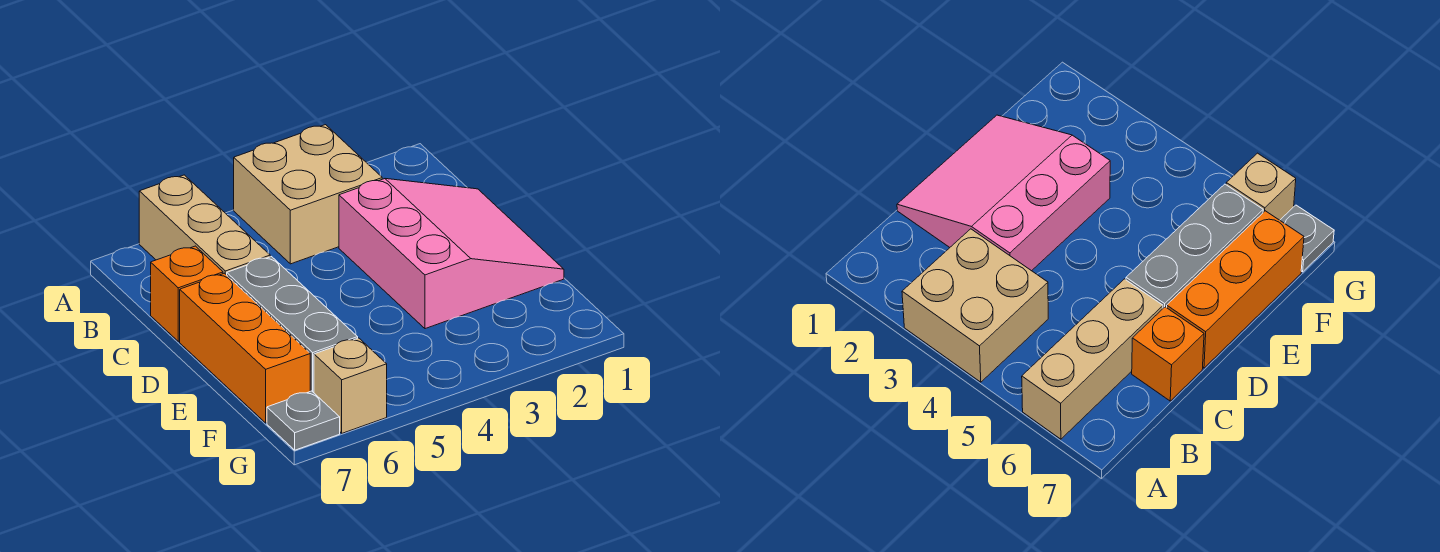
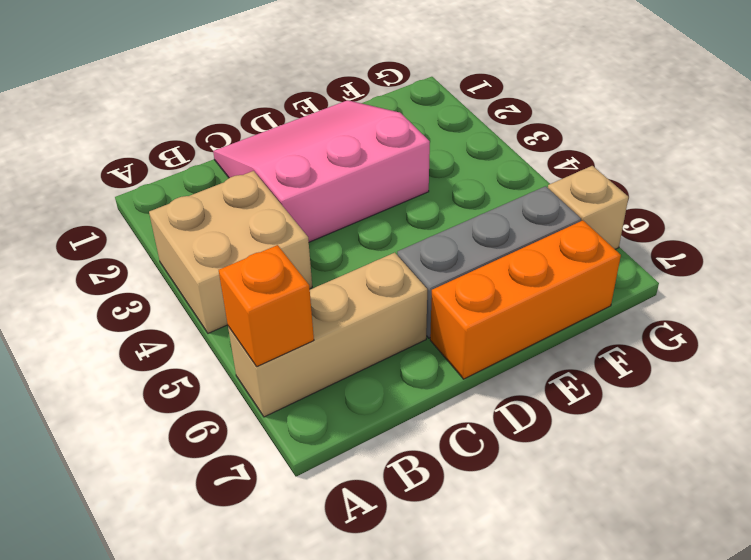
orange 1x1 brick [151,246,223,341] -> orange 1x1 brick moved to [219,245,314,367]
grey 1x1 plate [267,391,340,450] -> none

